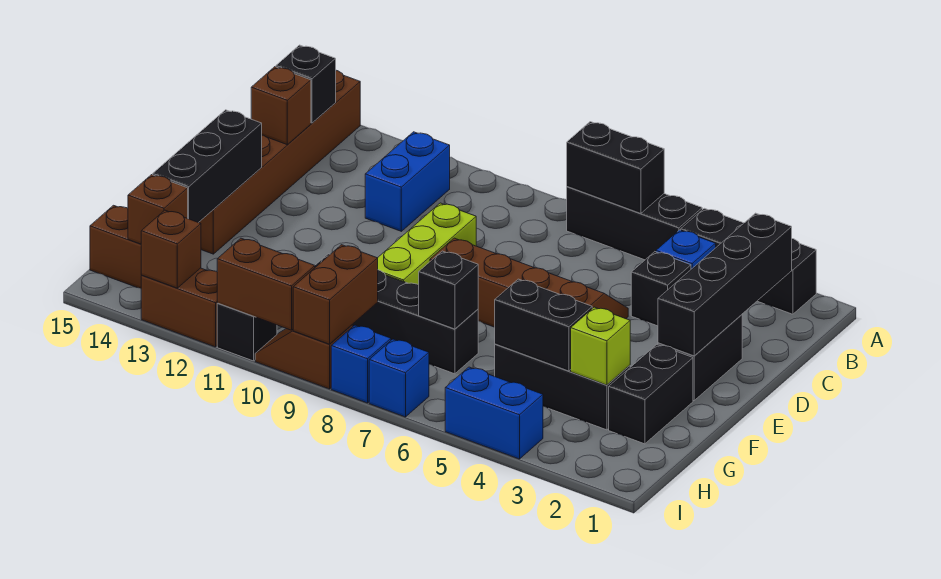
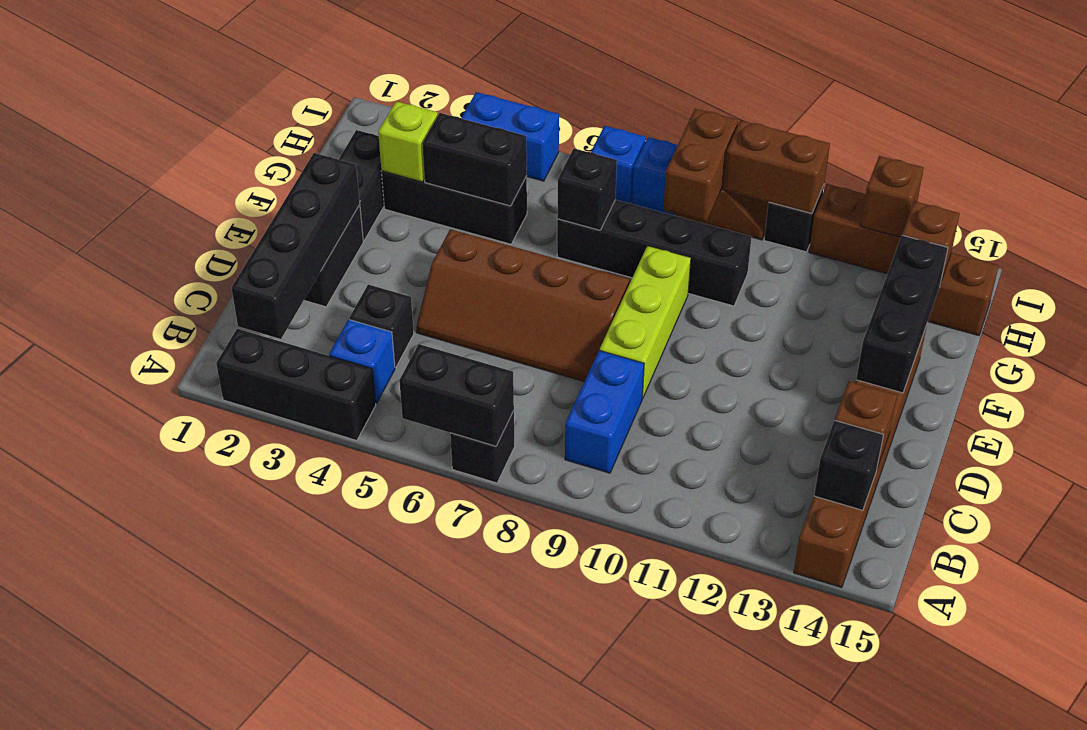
black 1x3 brick [567,187,702,260] -> black 1x1 brick [450,411,515,483]
blue 1x2 brick [365,132,450,231] -> blue 1x2 brick moved to [565,350,644,473]

